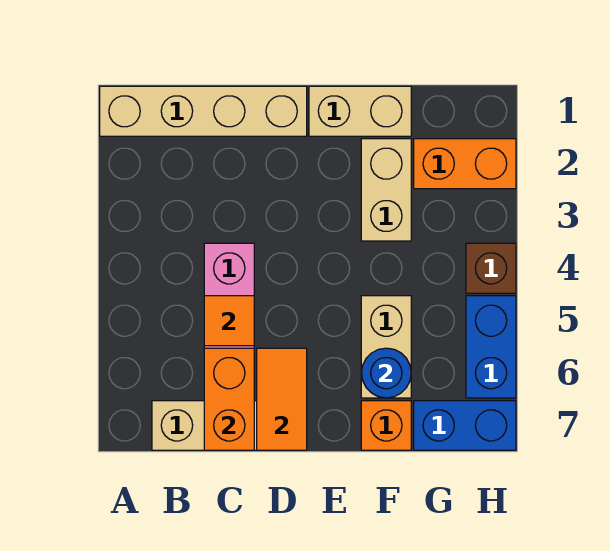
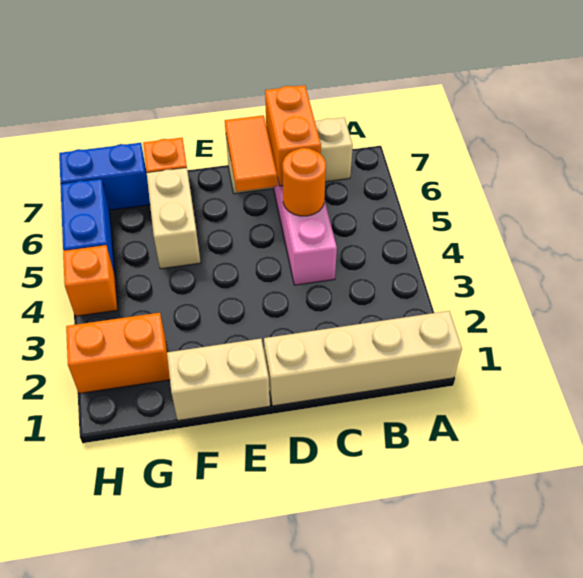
orange 1x1 tile [204,296,254,346] -> orange 1x1 round brick [283,148,326,216]
tan 1x2 brick [361,139,411,241] -> none
blue 1x1 round brick [361,348,411,398] -> none
brown 1x1 brick [466,243,516,293] -> orange 1x1 brick [63,245,118,316]

